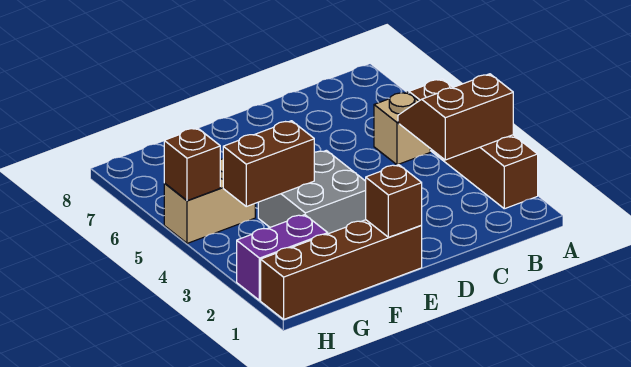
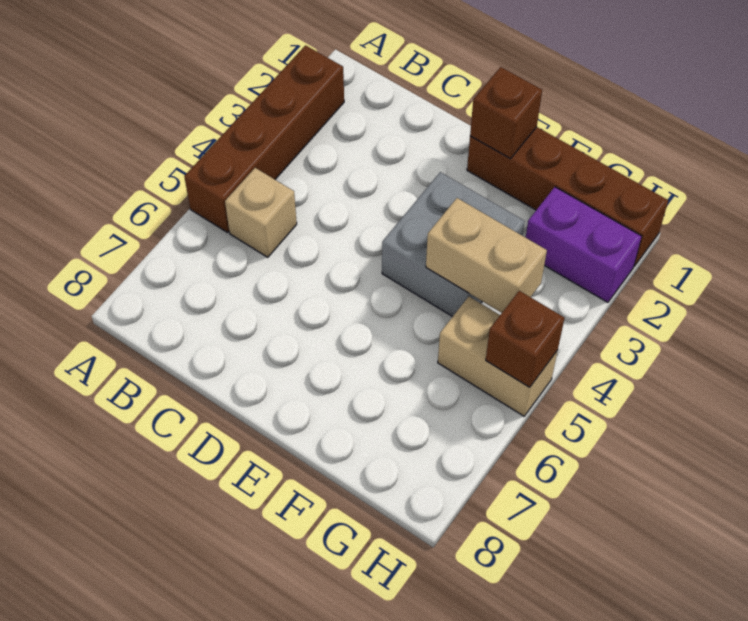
brown 2x2 slope [398,74,513,160] -> none
brown 1x2 brick [223,121,314,206] -> tan 1x2 brick [426,198,547,313]

